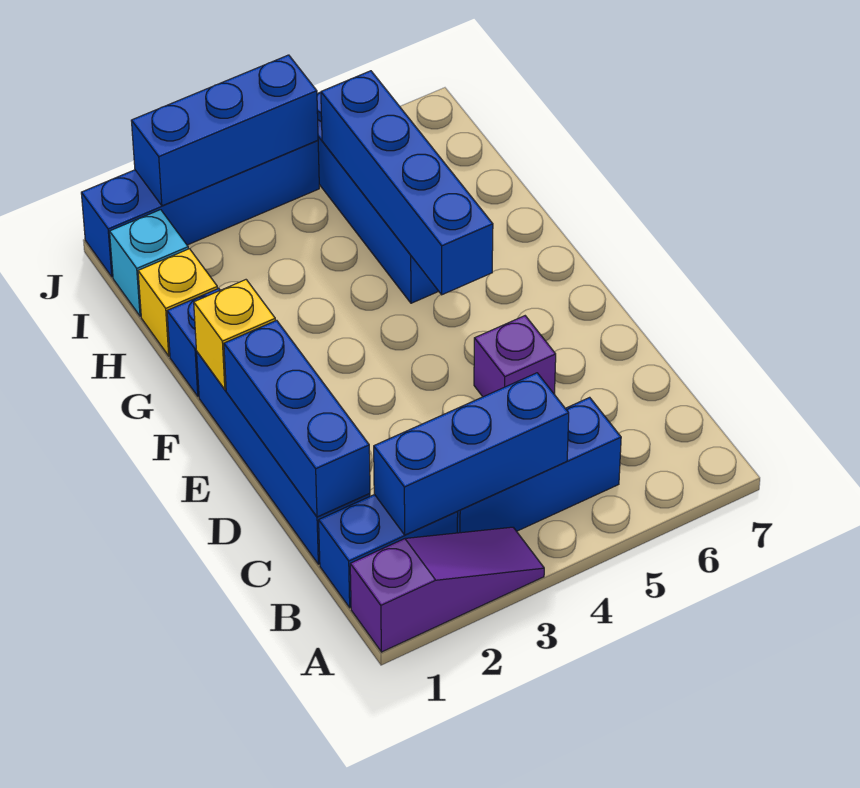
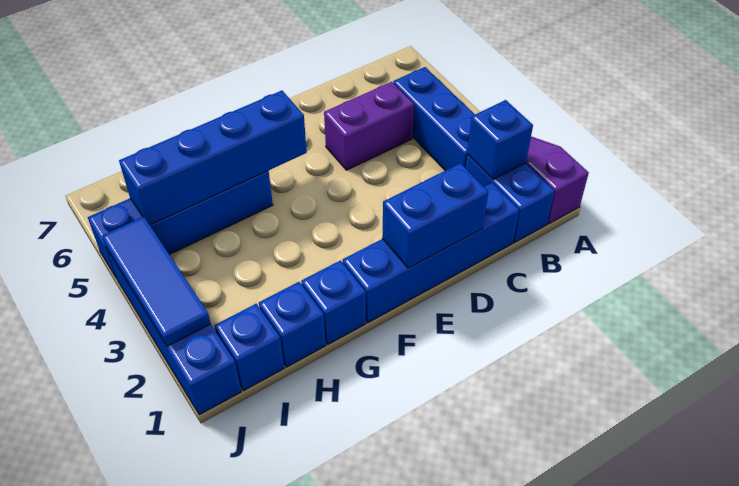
blue 1x3 brick [374,373,569,535] -> blue 1x1 brick [467,100,533,180]
blue 1x3 brick [224,320,370,517] -> blue 1x2 brick [382,163,488,268]
purple 1x1 brick [474,316,556,397] -> purple 1x2 brick [324,82,414,170]
yellow 1x1 brick [194,280,275,390] -> none
yellow 1x1 brick [138,249,218,356] -> blue 1x1 brick [259,282,326,367]
cyan 1x1 brick [110,210,188,316] -> blue 1x1 brick [214,304,284,390]
blue 1x3 brick [131,55,318,206] -> blue 1x3 tile [102,217,211,346]

